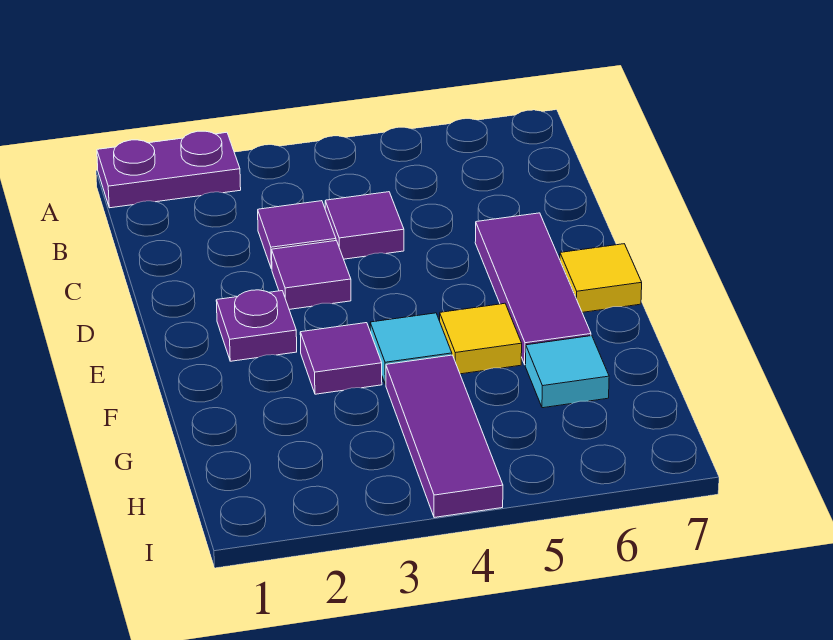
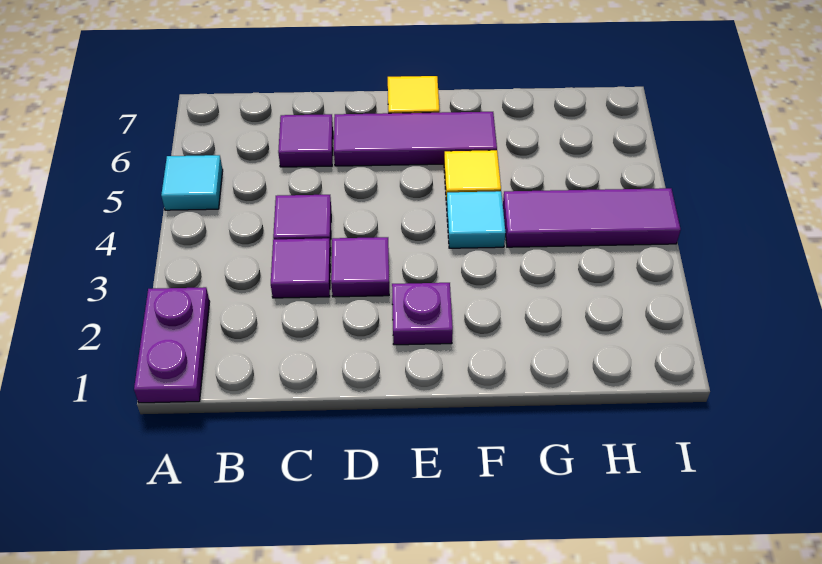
purple 1x1 tile [300,323,382,394] -> purple 1x1 tile moved to [278,114,333,167]
cyan 1x1 tile [525,336,609,408] -> cyan 1x1 tile moved to [161,155,223,210]

